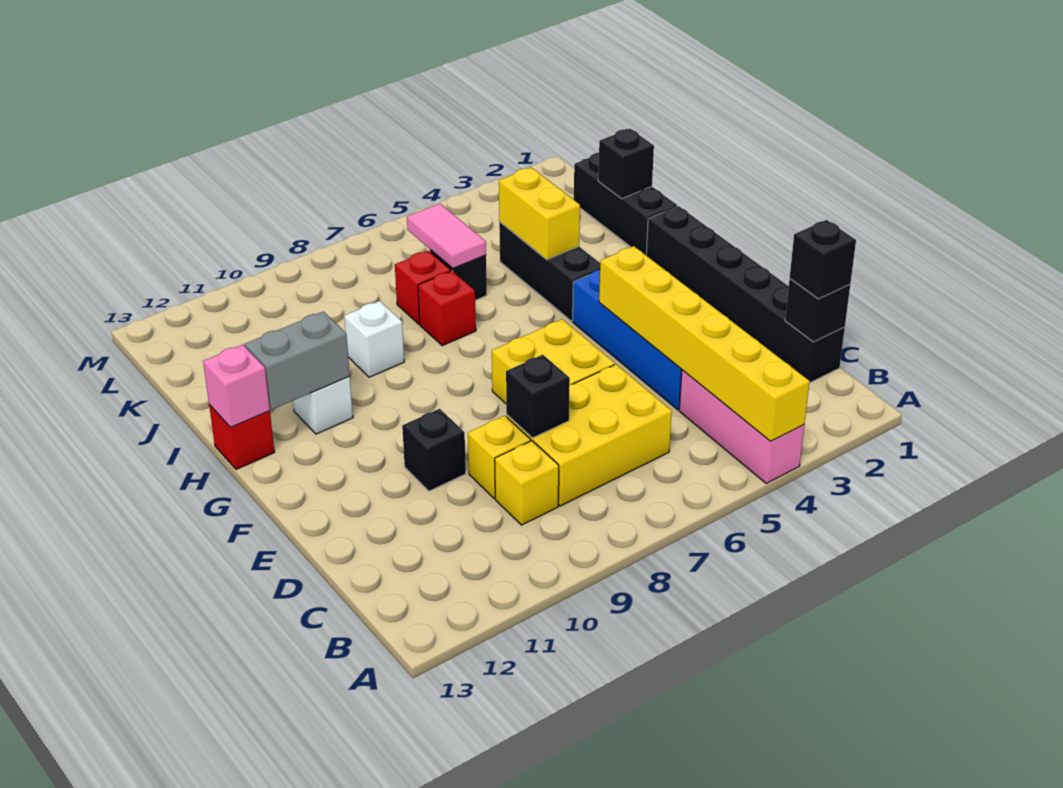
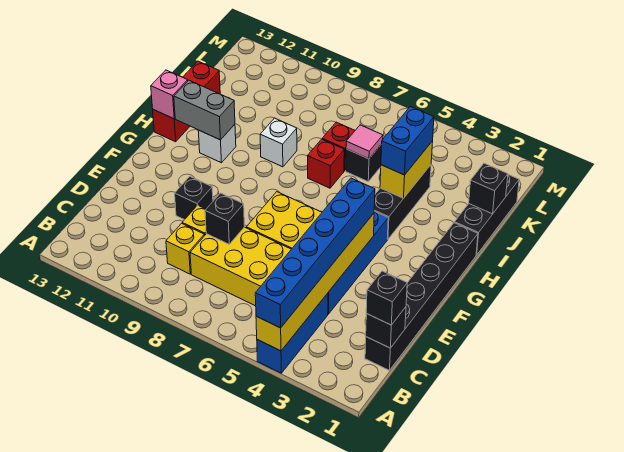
pink 1x3 brick [679,370,804,483] -> blue 1x3 brick [257,293,328,373]
none -> blue 1x6 brick [255,178,375,328]
red 1x1 brick [209,405,274,469] -> red 1x3 brick [153,61,220,142]
none -> blue 1x2 brick [381,106,434,175]
pink 1x2 tile [407,204,486,269] -> pink 1x1 tile [346,125,383,159]

